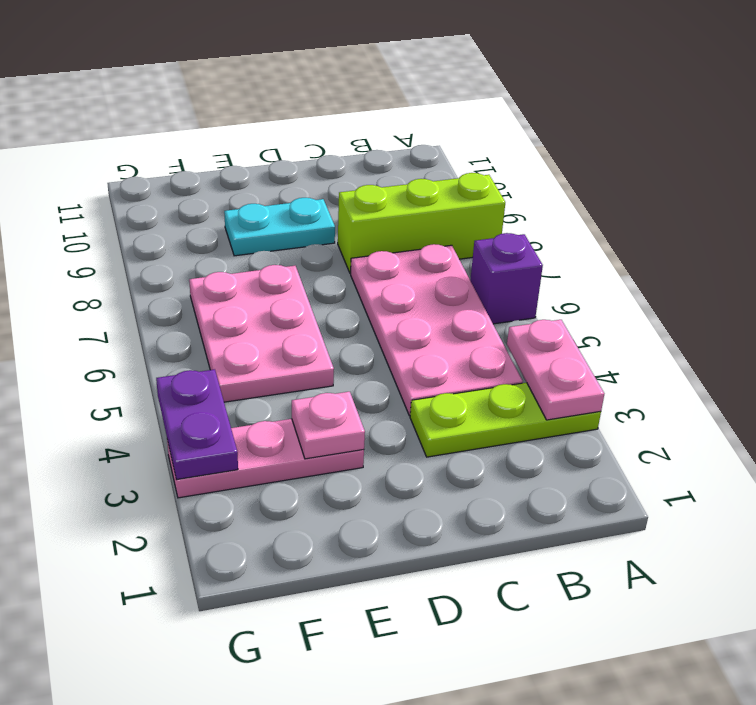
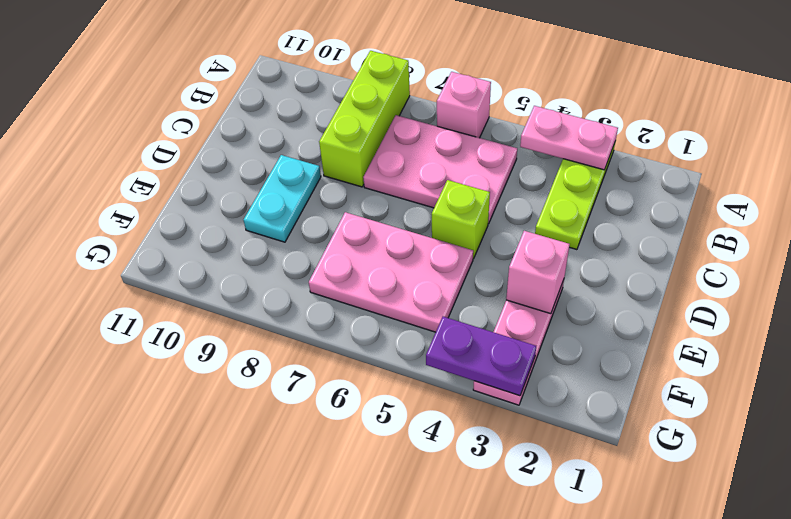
purple 1x1 brick [470,233,543,324] -> pink 1x1 brick [437,72,491,138]
pink 2x4 plate [351,244,523,416] -> pink 2x3 plate [363,115,517,224]
none -> lime 1x1 brick [432,180,490,259]
pink 1x1 plate [292,392,365,459] -> pink 1x1 brick [506,231,570,314]

